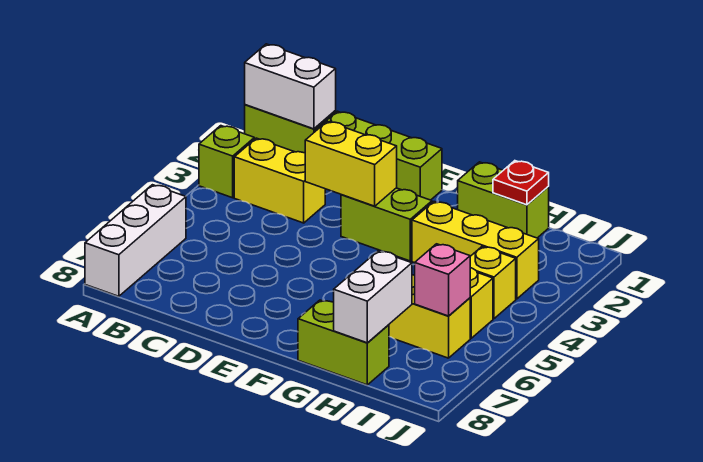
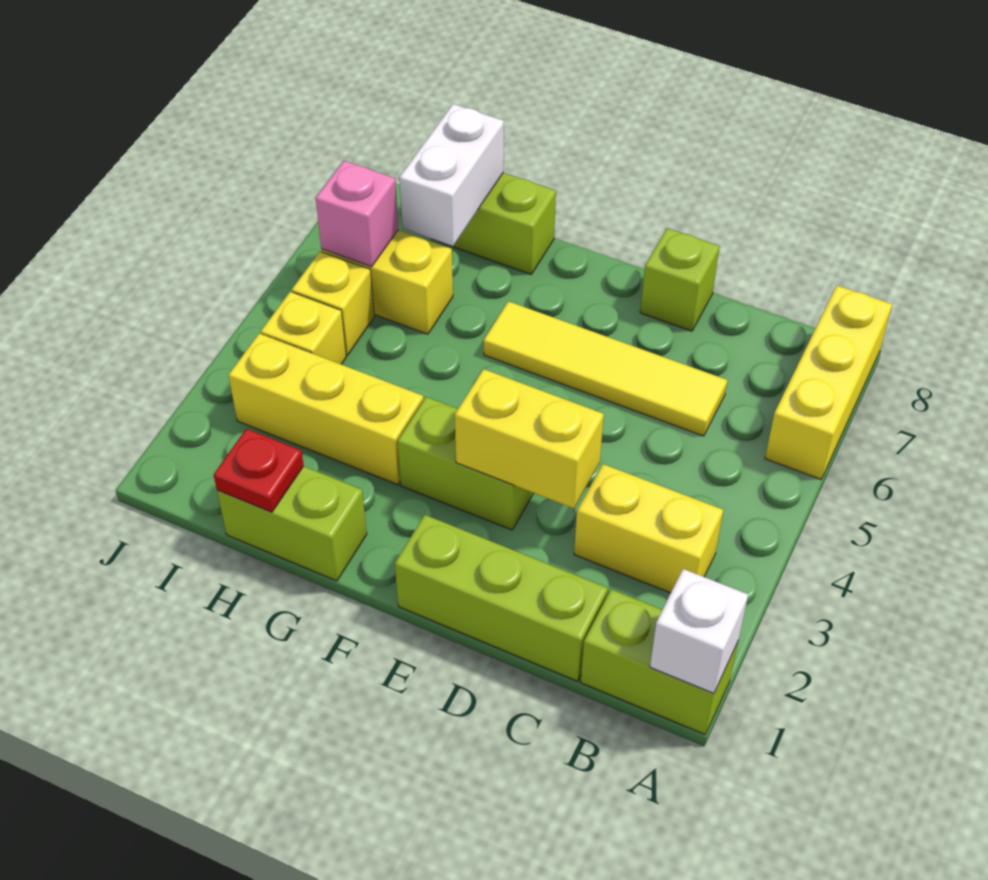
white 1x2 brick [245,44,336,129] -> white 1x1 brick [650,569,748,693]
lime 1x1 brick [199,126,254,198] -> lime 1x1 brick moved to [640,228,720,331]
white 1x3 brick [85,185,186,296] -> yellow 1x3 brick [765,286,892,479]
none -> yellow 1x4 tile [484,301,727,436]

